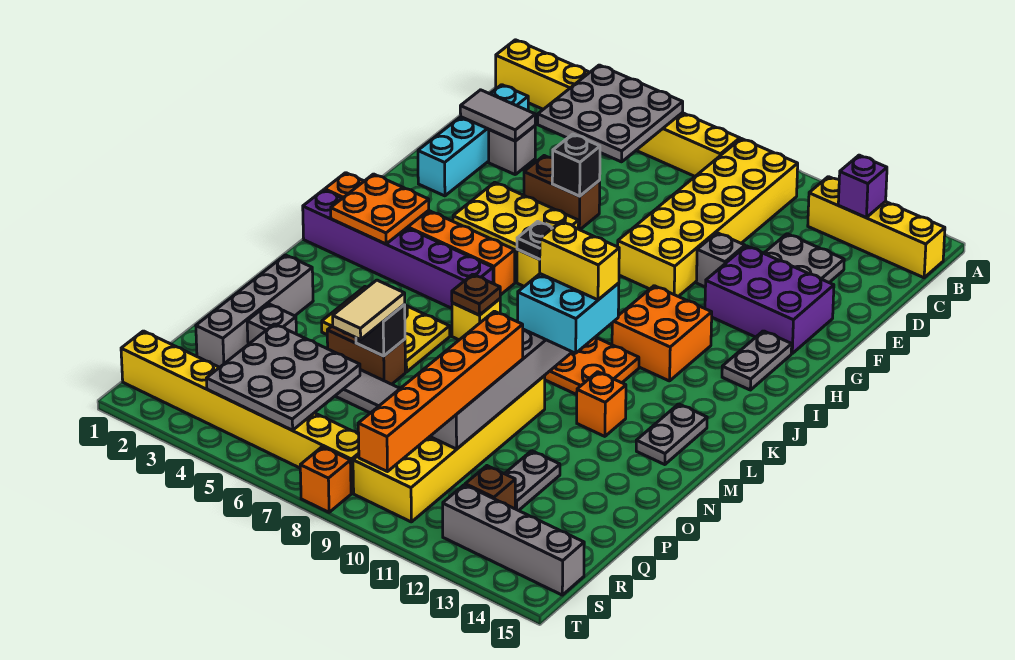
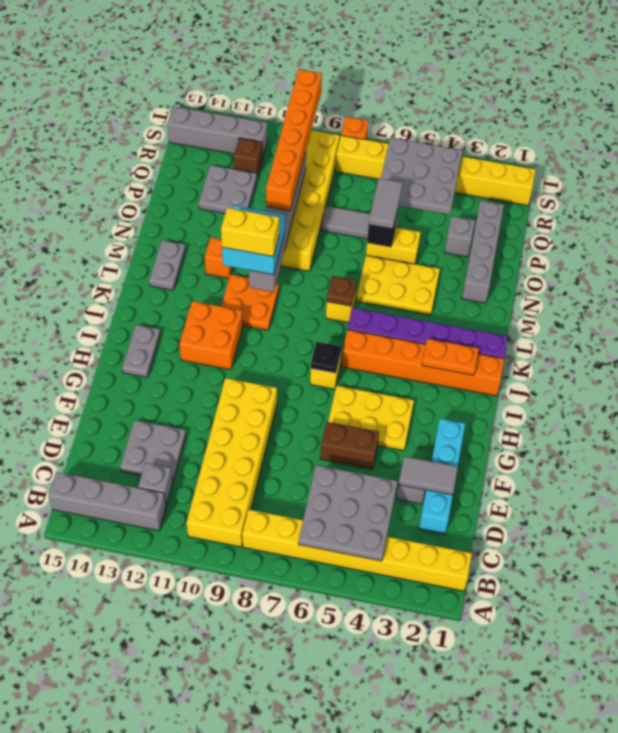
yellow 1x4 brick [808,177,945,278] -> grey 1x4 brick [48,472,166,531]
purple 1x1 brick [838,155,887,217] -> none
black 1x1 brick [552,134,600,196] -> none
grey 1x1 brick [696,233,745,287] -> grey 1x1 brick moved to [138,463,173,505]
purple 2x3 brick [705,246,834,353] -> none
orange 2x2 plate [331,174,429,244] -> orange 1x2 plate [422,339,479,375]
brown 1x2 brick [327,326,405,384] -> yellow 1x2 brick [366,227,421,264]
tan 1x2 tile [333,280,405,340] -> grey 1x2 tile [369,178,403,229]
grey 1x2 plate [505,451,560,511] -> grey 2x2 plate [199,165,257,213]

